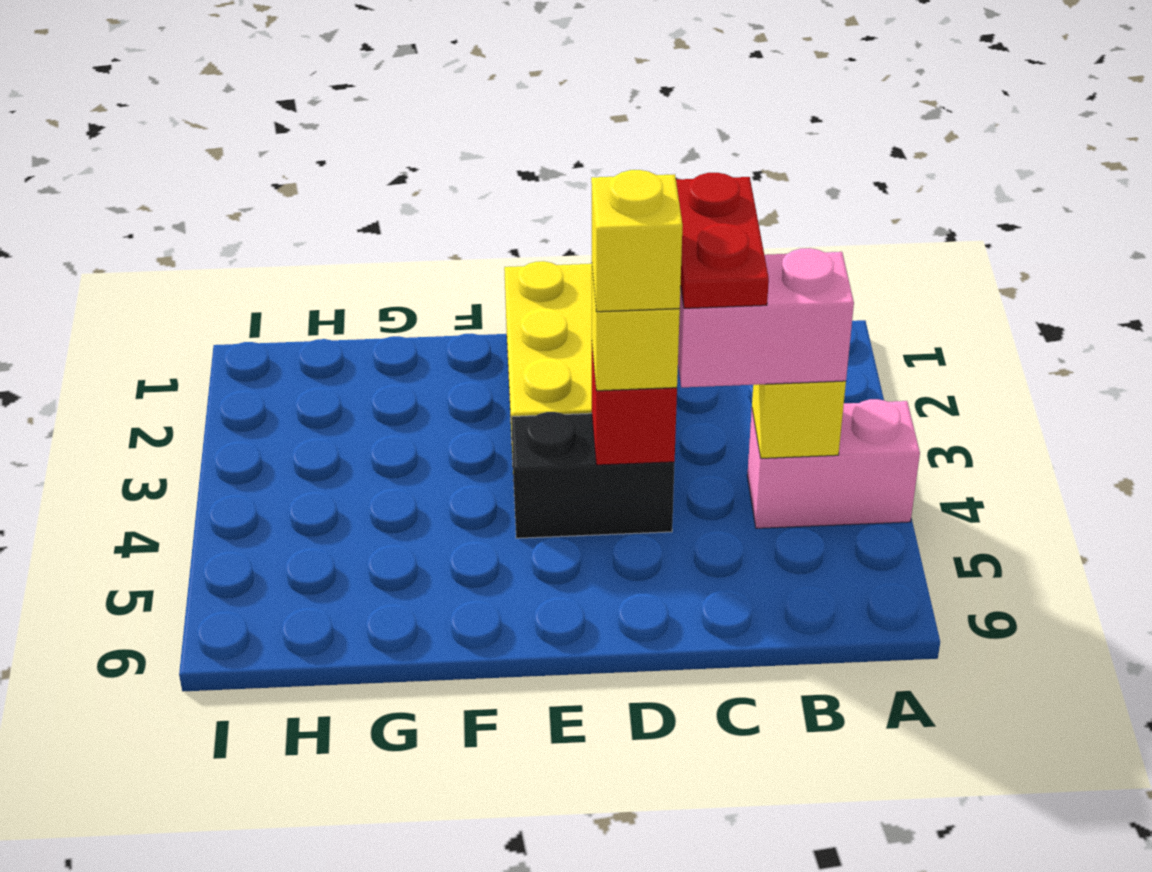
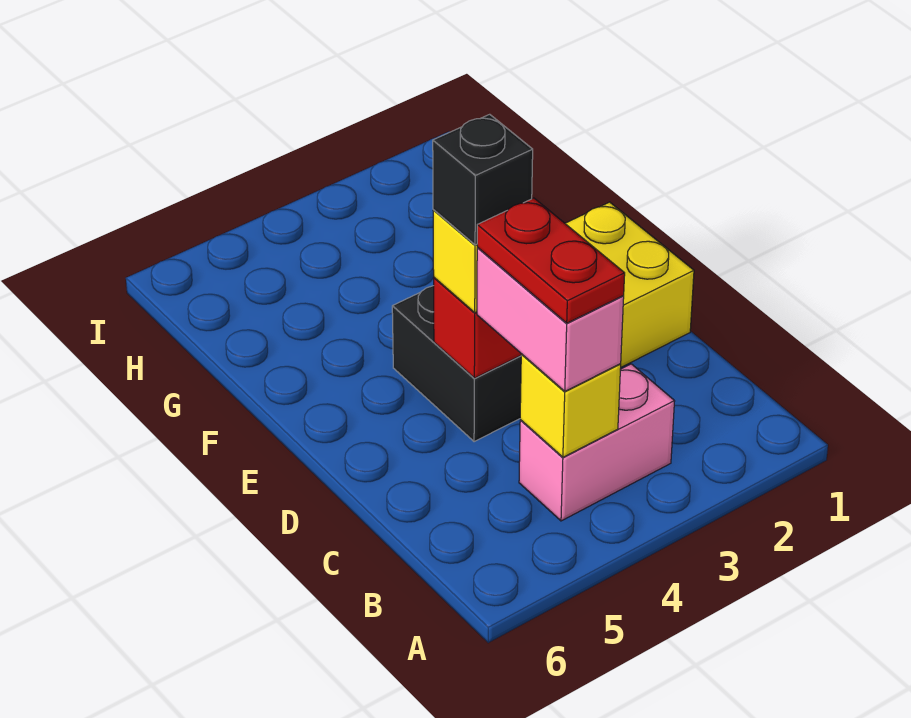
pink 1x2 brick [747,399,920,528] -> pink 1x2 brick turned to [519,364,675,521]
red 1x2 plate [676,173,769,308] -> red 1x2 plate turned to [477,198,625,323]
yellow 1x1 brick [591,170,683,312] -> black 1x1 brick [433,114,533,245]

